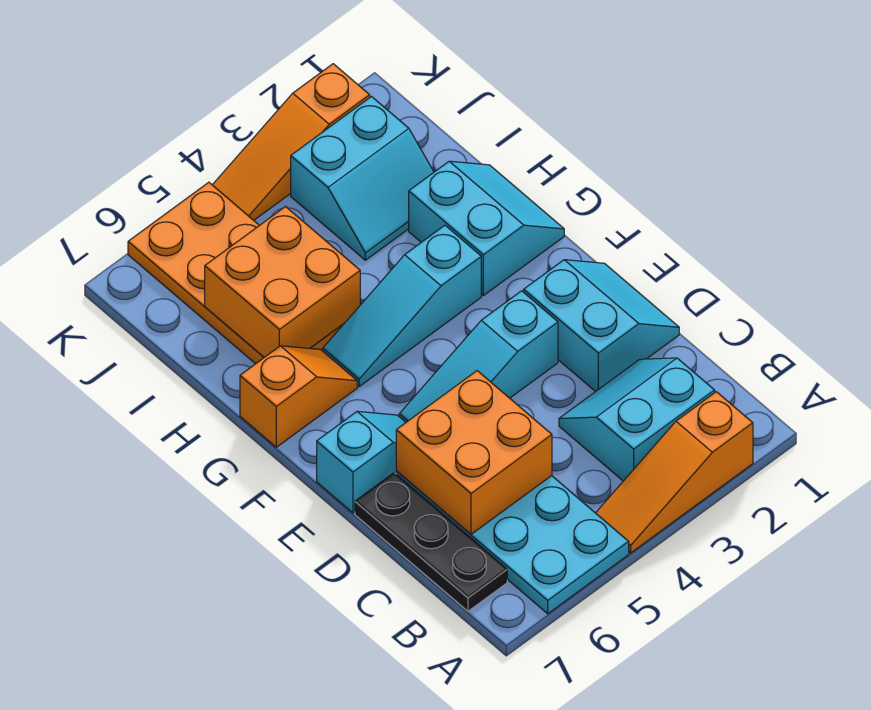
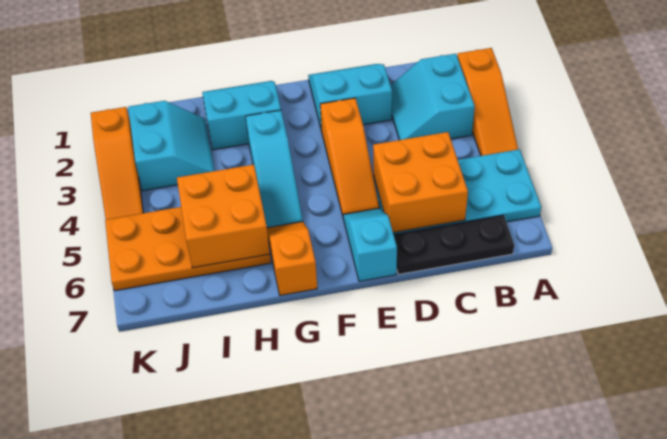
cyan 1x3 slope [399,291,558,422] -> orange 1x3 slope [320,98,379,216]

